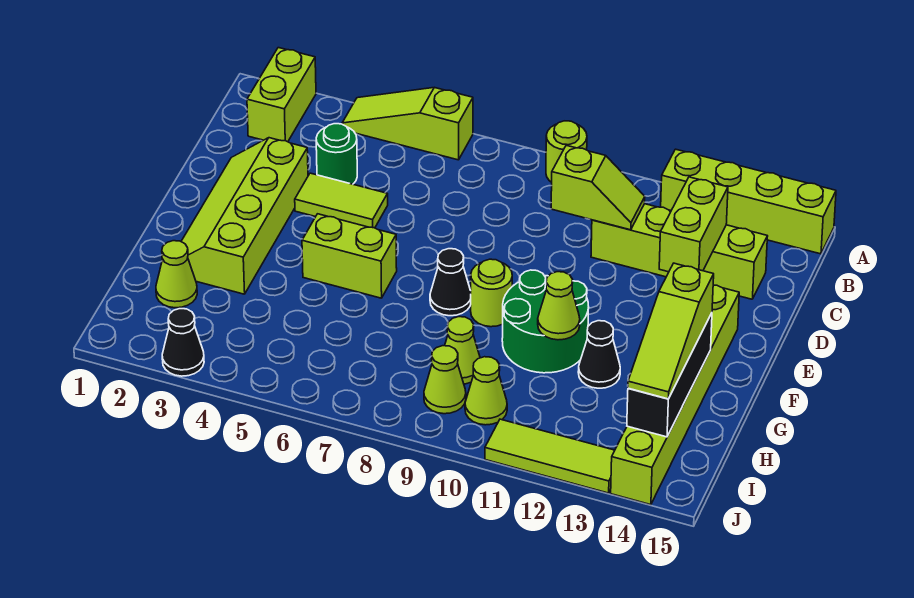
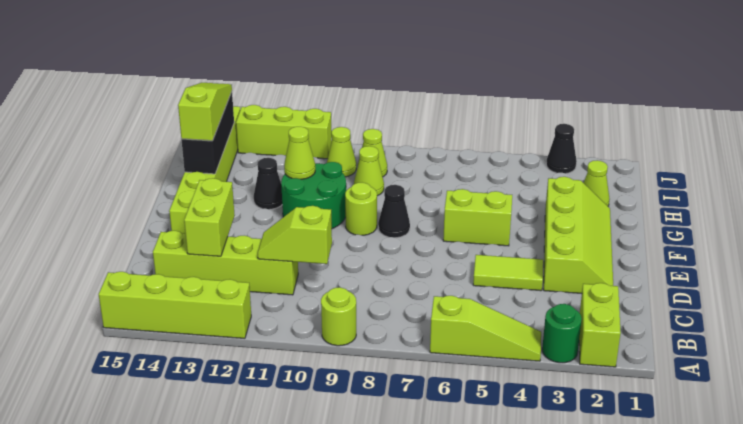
green 1x1 round brick [316,124,357,184] -> green 1x1 round brick moved to [542,304,582,363]
lime 1x3 tile [485,419,615,493] -> lime 1x3 brick [236,105,332,159]

